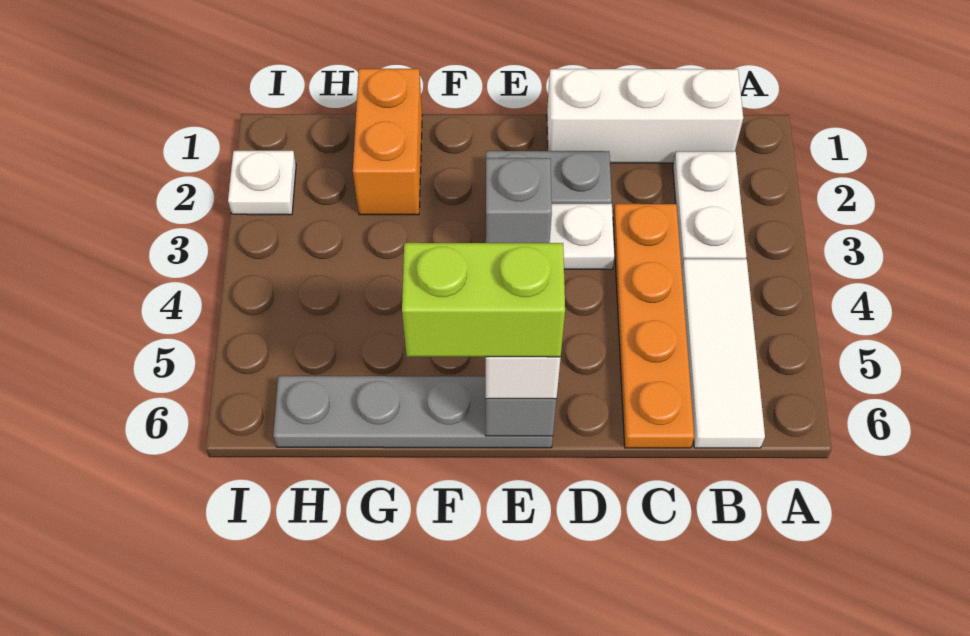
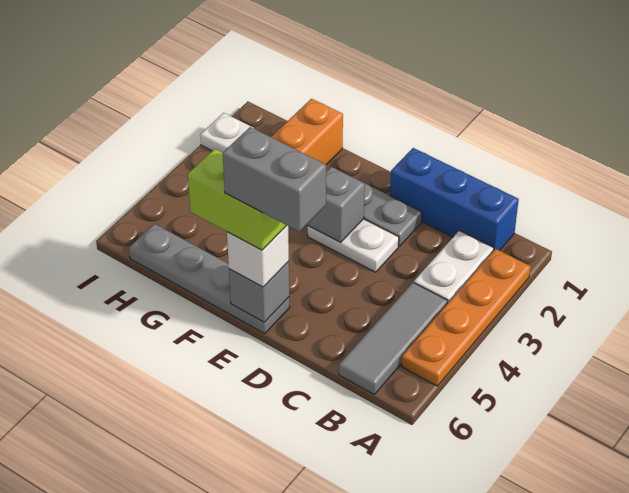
white 1x3 brick [547,69,743,163] -> blue 1x3 brick [390,148,519,251]
white 1x3 tile [682,259,765,448] -> grey 1x3 tile [339,282,448,394]
orange 1x4 plate [613,204,694,448] -> orange 1x4 plate moved to [401,249,531,386]
none -> grey 1x2 brick [223,127,326,232]

